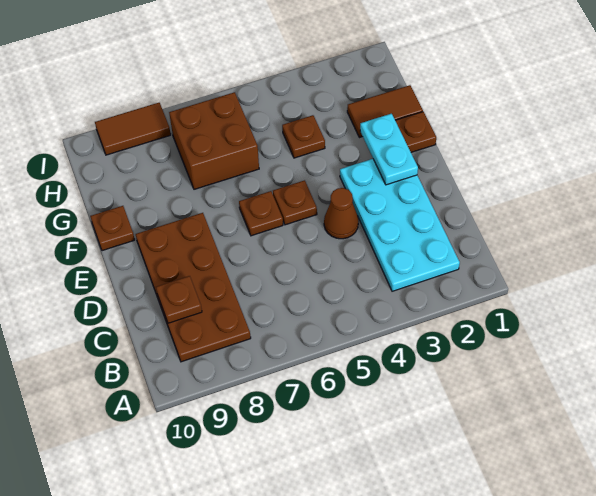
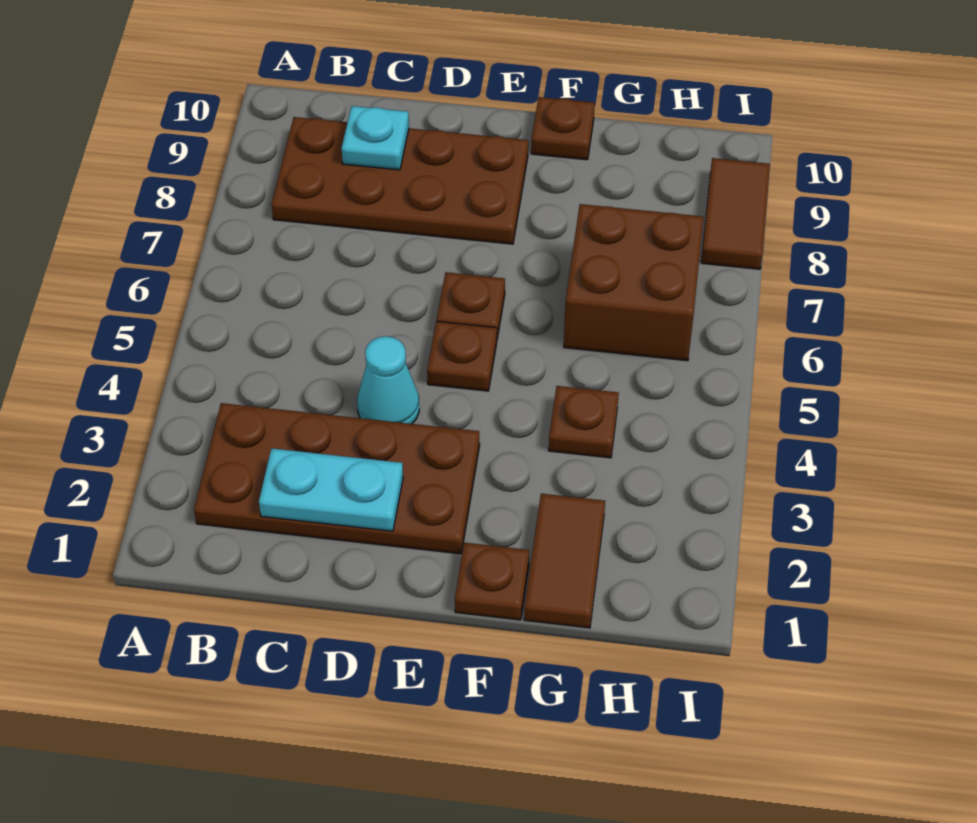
cyan 2x4 plate [340,159,460,291] -> brown 2x4 plate [194,403,480,554]
brown 1x1 plate [156,276,202,323] -> cyan 1x1 plate [342,106,409,170]
brown 1x1 cone [324,188,358,239] -> cyan 1x1 cone [357,336,419,424]
cyan 1x2 plate [360,114,418,185] -> cyan 1x2 plate moved to [259,448,403,531]

